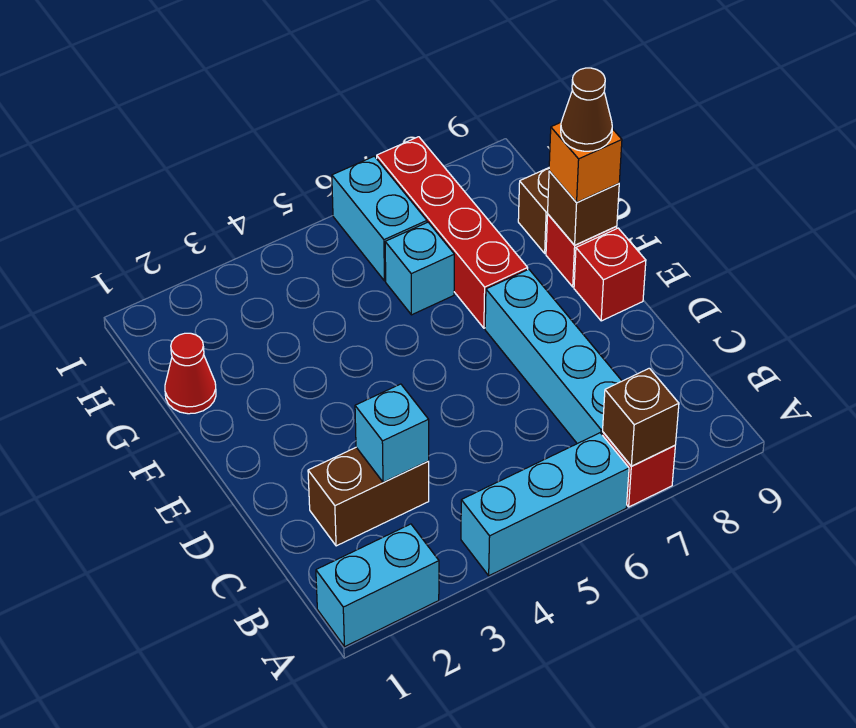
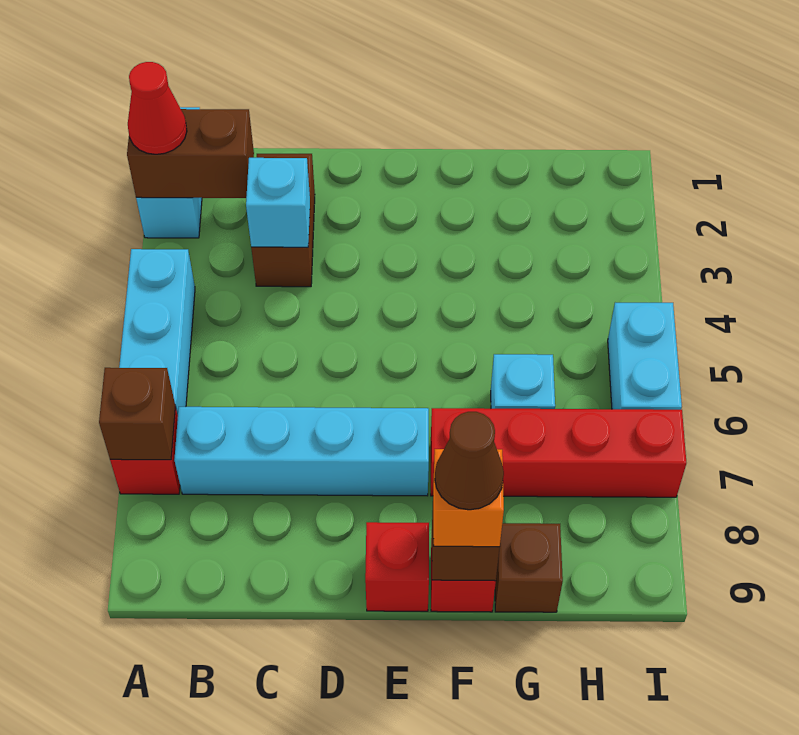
none -> brown 1x2 brick [127,109,254,198]
red 1x1 cone [165,333,216,414] -> red 1x1 cone moved to [128,62,187,154]
cyan 1x2 brick [332,156,427,281] -> cyan 1x2 brick turned to [608,303,682,410]

